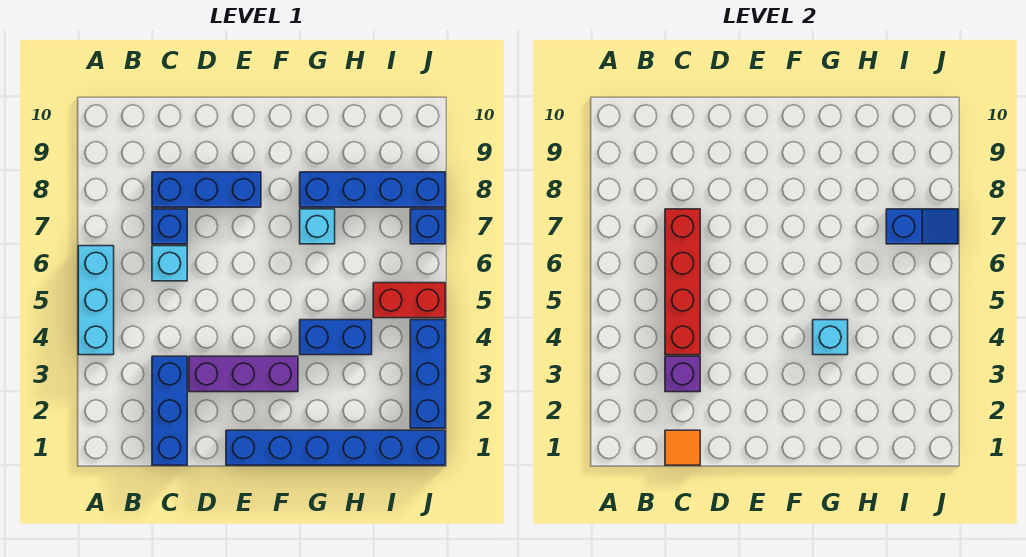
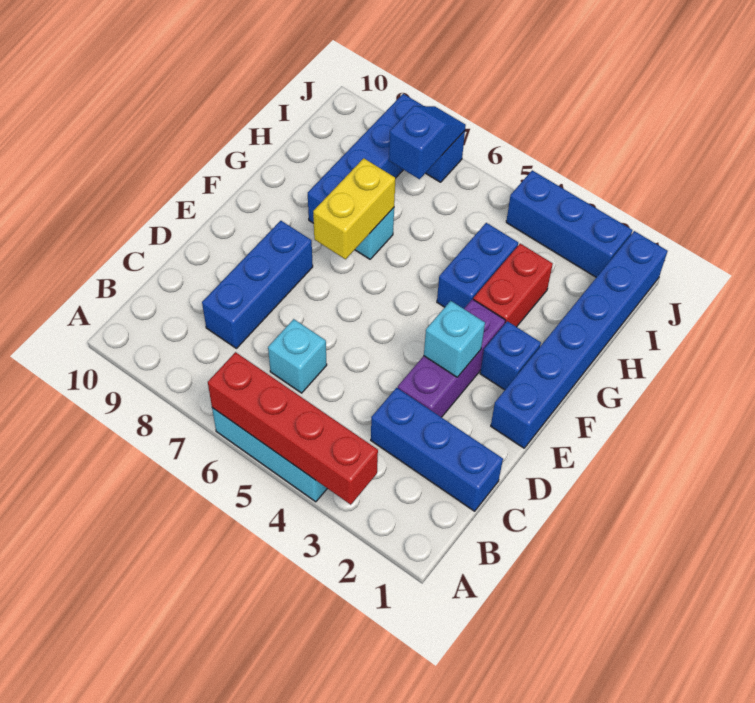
orange 1x1 tile [665,430,700,465] -> none
purple 1x1 brick [665,356,700,392] -> none
red 1x4 brick [665,209,700,355] -> red 1x4 brick moved to [208,352,378,505]
blue 1x1 brick [152,209,187,244] -> blue 1x1 brick moved to [480,321,541,390]
none -> yellow 1x2 brick [313,158,395,259]
cyan 1x1 brick [813,320,848,355] -> cyan 1x1 brick moved to [424,301,485,377]
red 1x2 brick [373,283,445,318] -> red 1x2 brick moved to [473,244,553,327]

